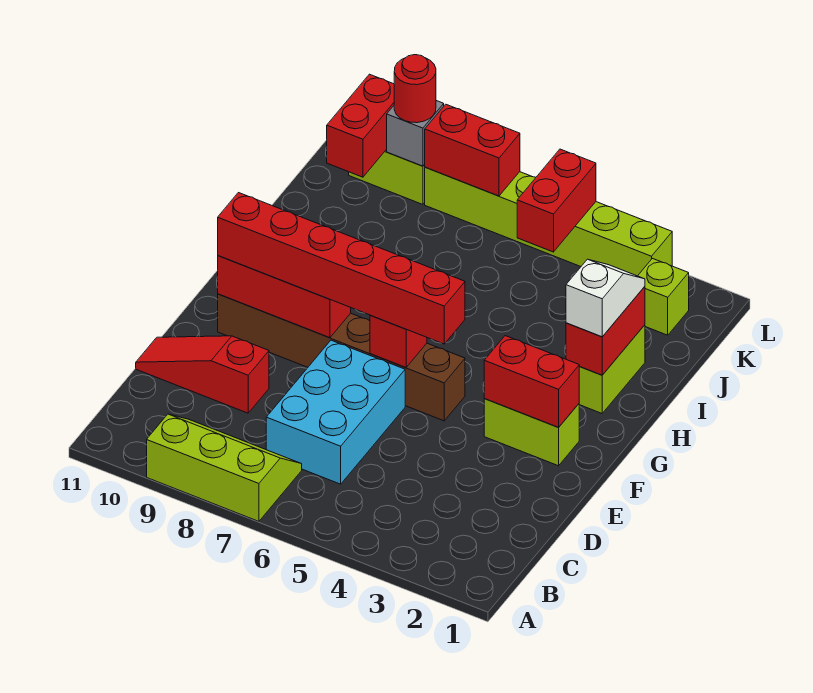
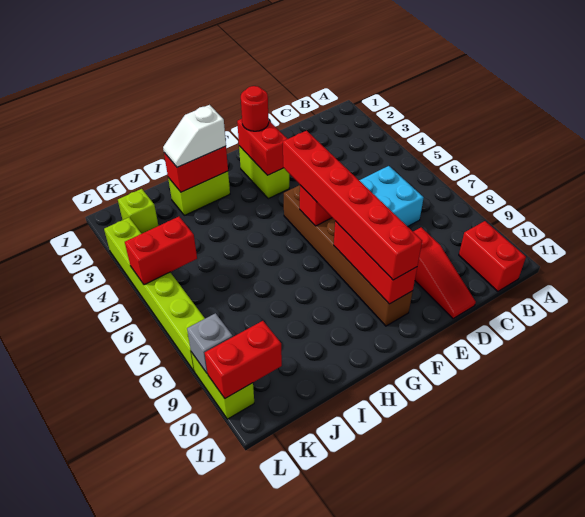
lime 2x3 slope [147,414,302,521] -> none
red 1x2 brick [424,104,520,196] -> red 1x2 brick moved to [459,221,526,291]
red 1x1 round brick [394,55,436,123] -> red 1x1 round brick moved to [241,86,269,131]

